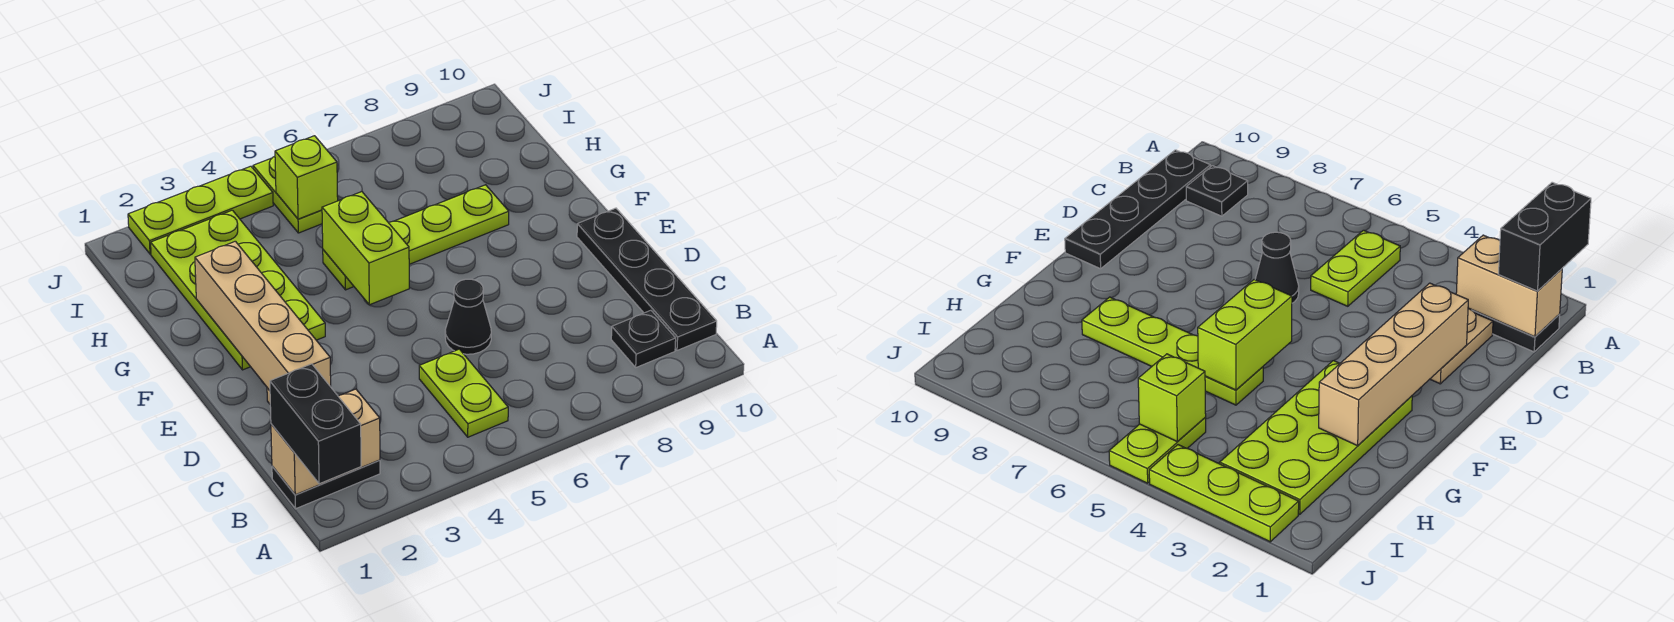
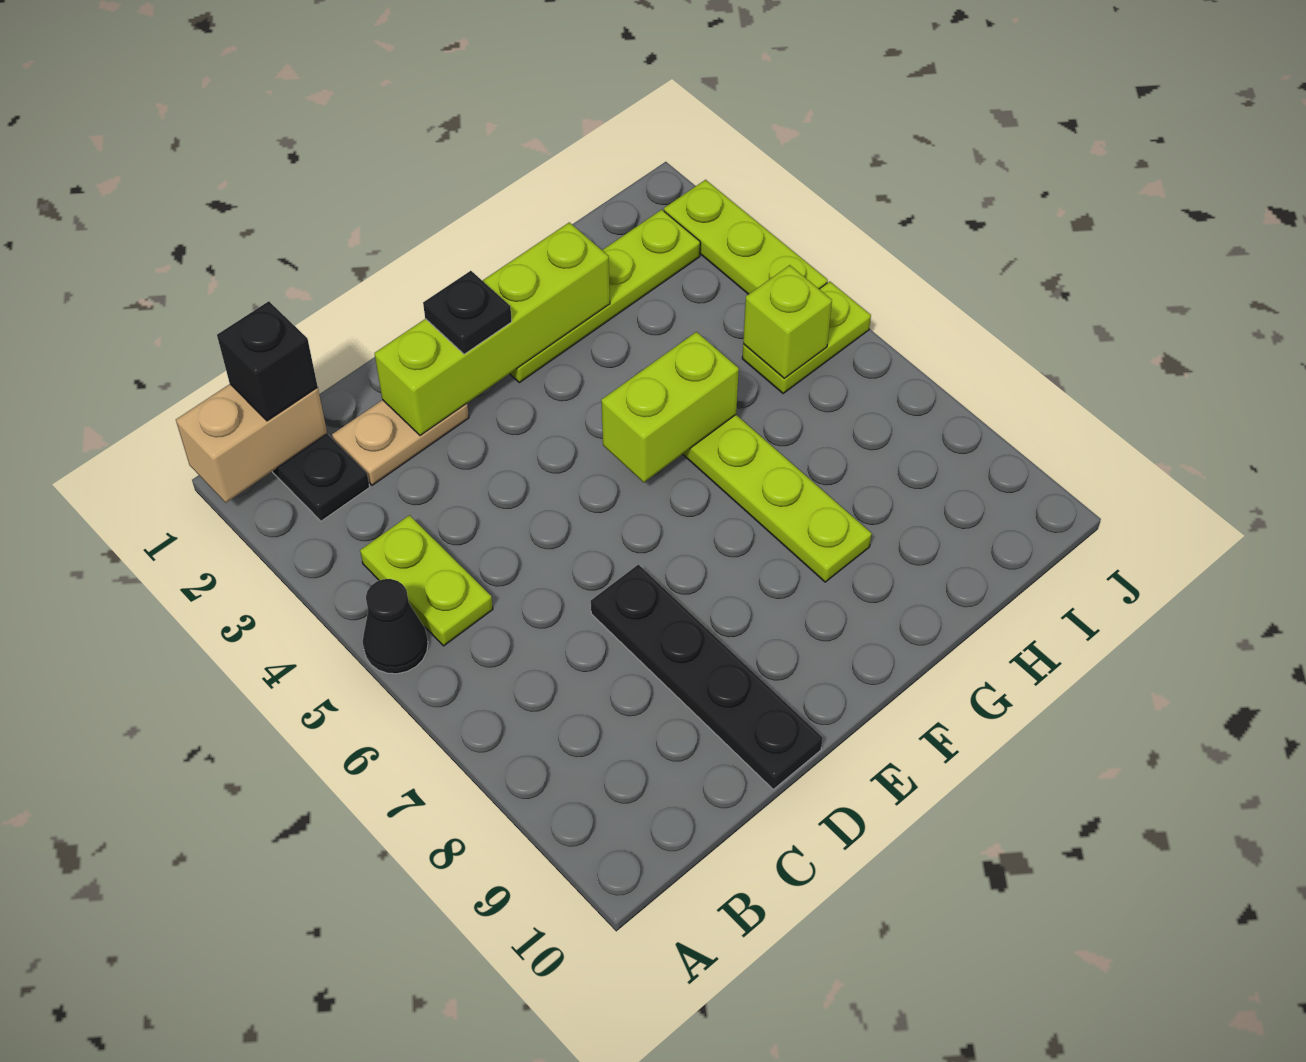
black 1x2 brick [270,364,361,484] -> black 1x1 brick [217,301,318,421]
tan 1x2 brick [271,389,380,495] -> tan 1x2 brick turned to [176,384,327,503]
lime 1x2 plate [419,349,508,437] -> lime 1x2 plate turned to [360,515,493,646]
black 1x1 plate [611,310,676,367] -> black 1x1 plate moved to [423,271,512,354]
black 1x4 plate [577,208,717,350] -> black 1x4 plate turned to [591,564,823,789]
tan 1x4 brick [195,241,331,390] -> lime 1x4 brick [374,222,610,436]
black 1x1 cone [445,279,491,354] -> black 1x1 cone moved to [363,579,428,674]
lime 2x4 plate [151,210,325,370] -> lime 1x4 plate [510,210,700,383]

